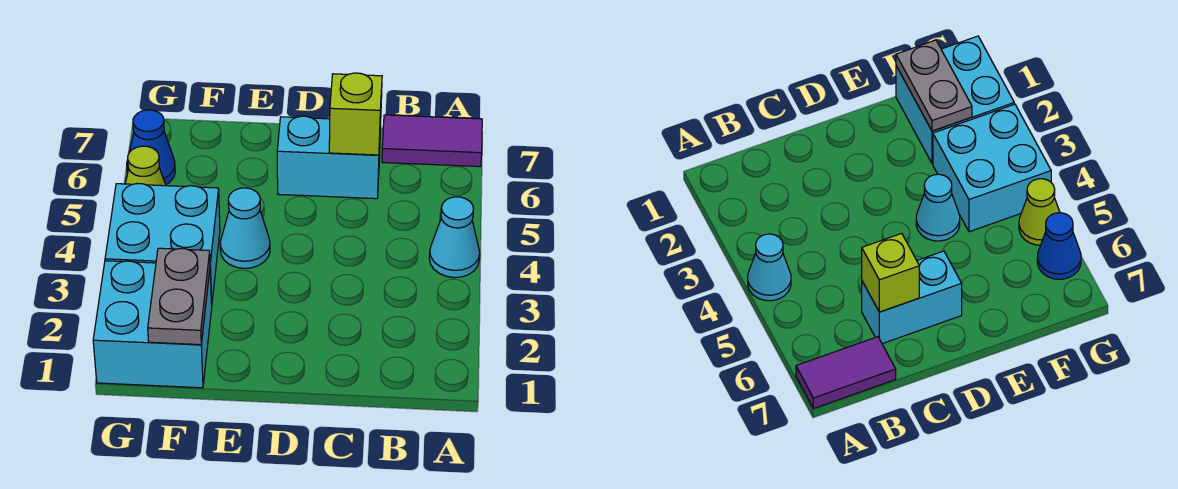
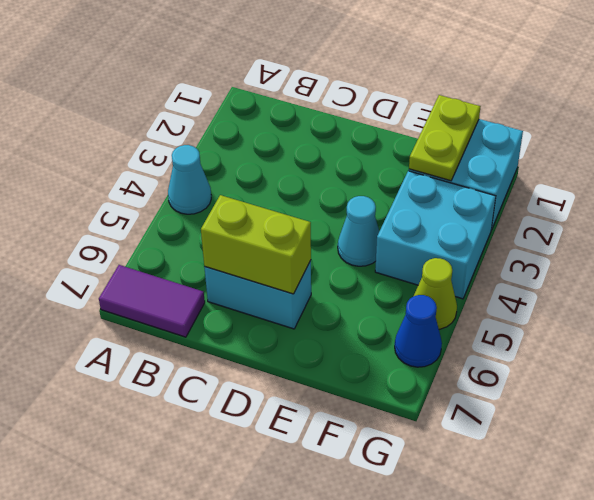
lime 1x1 brick [329,73,382,155] -> lime 1x2 brick [201,195,311,294]
grey 1x2 plate [148,248,210,345] -> lime 1x2 plate [409,95,481,181]

